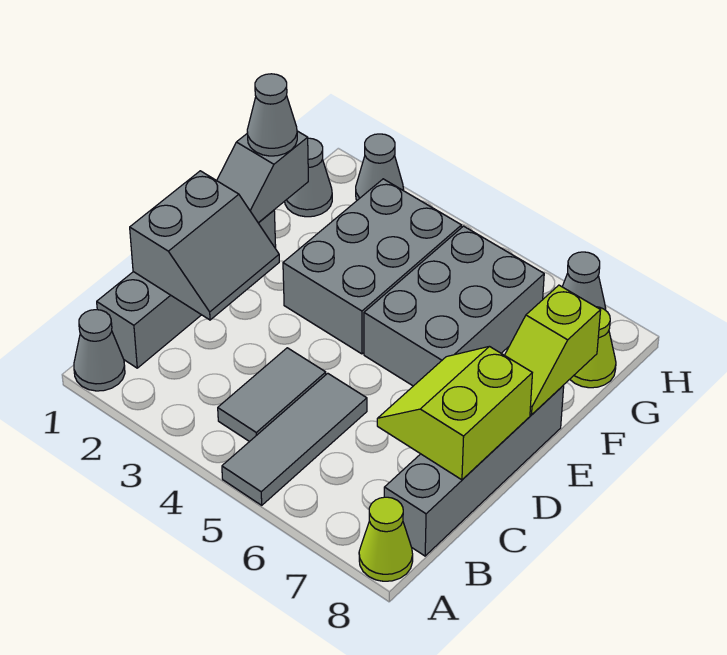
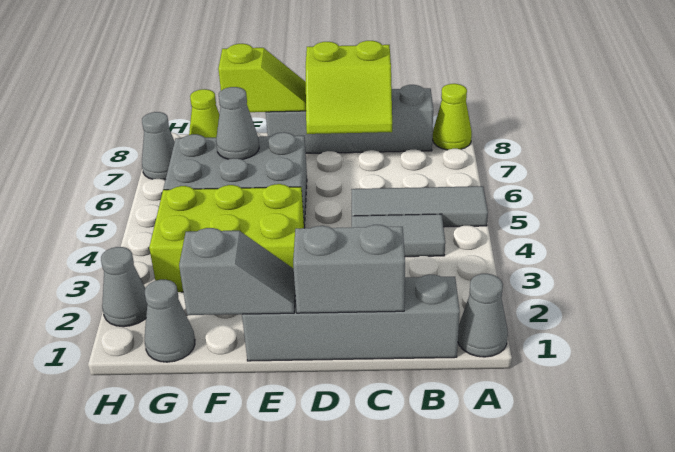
grey 2x3 brick [283,179,462,354] -> lime 2x3 brick [149,184,304,292]
grey 1x1 cone [247,74,297,156] -> grey 1x1 cone moved to [216,87,259,159]

